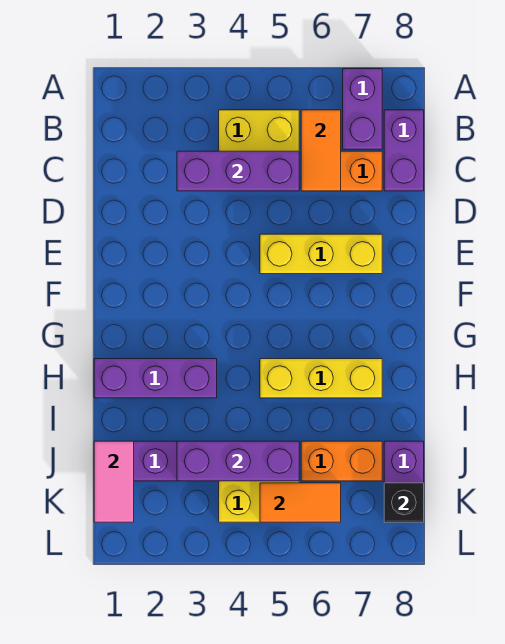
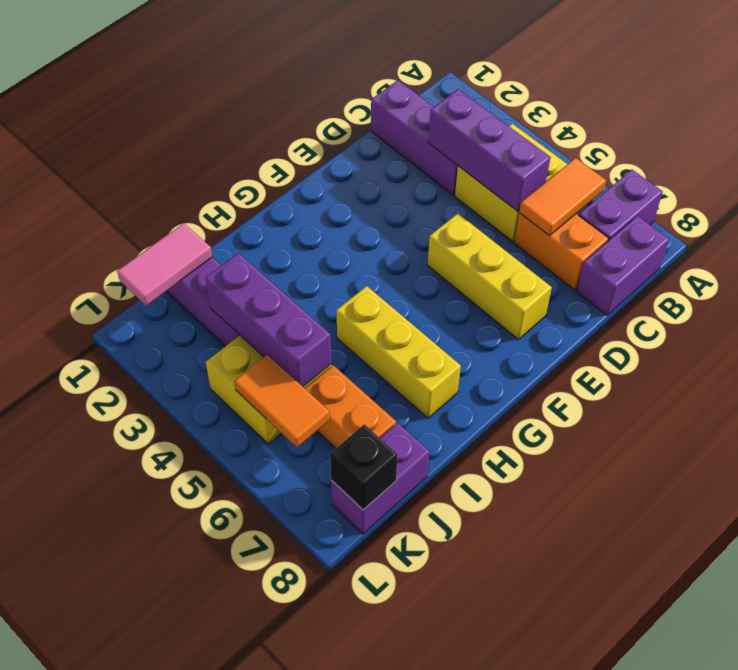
purple 1x3 brick [94,359,217,398] -> purple 1x3 brick moved to [371,80,458,195]

